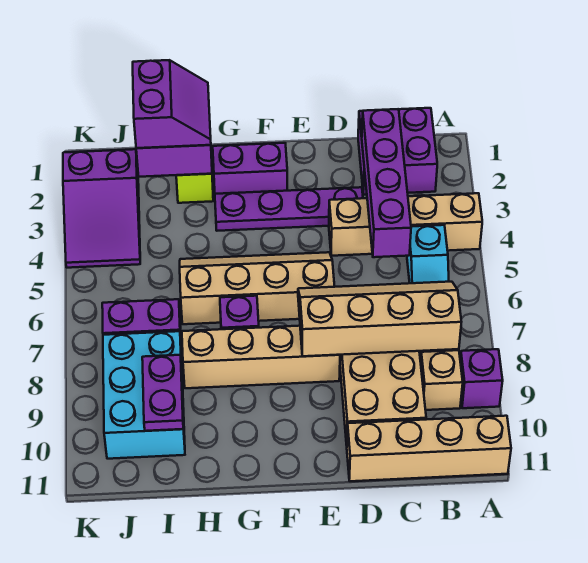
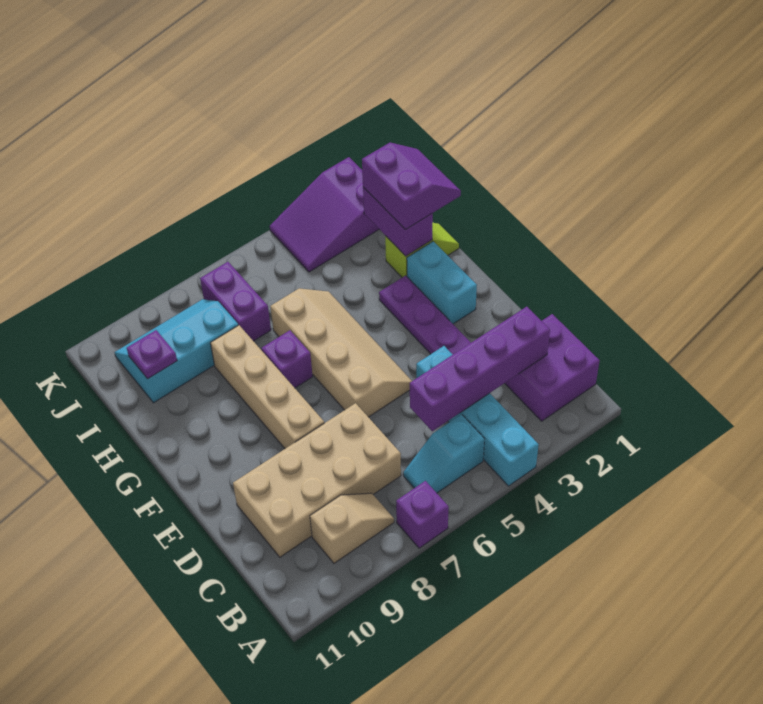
tan 1x4 brick [329,193,482,256] -> cyan 1x4 brick [416,346,539,486]
purple 1x1 brick [460,349,503,408] -> purple 1x1 brick moved to [396,481,449,548]
tan 1x4 brick [347,416,511,481] -> none
tan 2x4 slope [298,282,461,356] -> none
purple 1x2 brick [213,143,287,194] -> cyan 1x2 brick [407,241,477,324]
purple 2x2 slope [133,60,211,148] -> purple 2x2 slope turned to [362,143,461,230]
cyan 2x3 brick [103,331,185,459] -> cyan 2x3 slope [114,299,238,403]
purple 1x2 plate [142,355,183,431] -> purple 1x1 plate [127,330,177,379]

